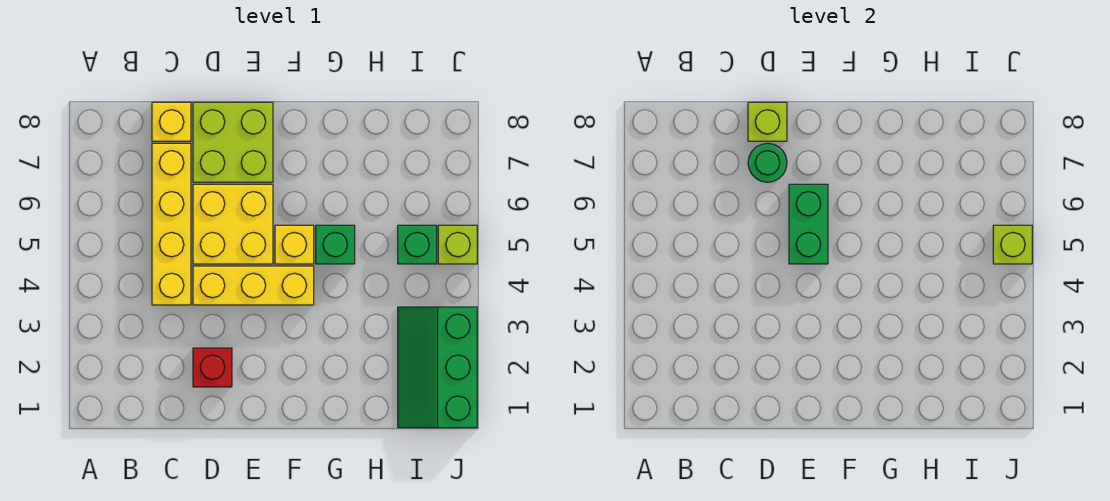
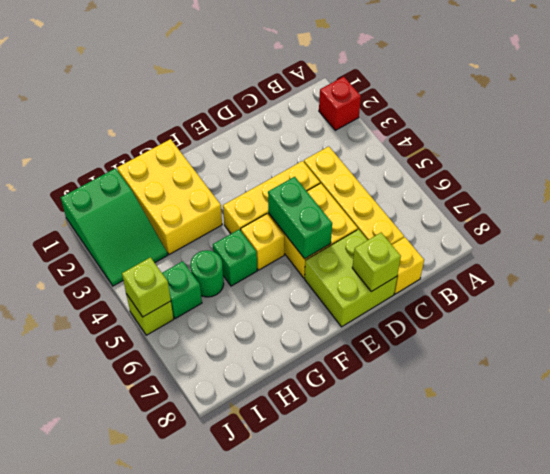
red 1x1 brick [193,348,232,387] -> red 1x1 brick moved to [319,77,361,130]
green 1x1 round brick [748,143,787,182] -> green 1x1 round brick moved to [190,250,224,297]
none -> yellow 2x3 brick [117,139,222,255]
green 2x3 slope [398,307,477,428] -> green 2x3 slope turned to [61,168,168,286]

